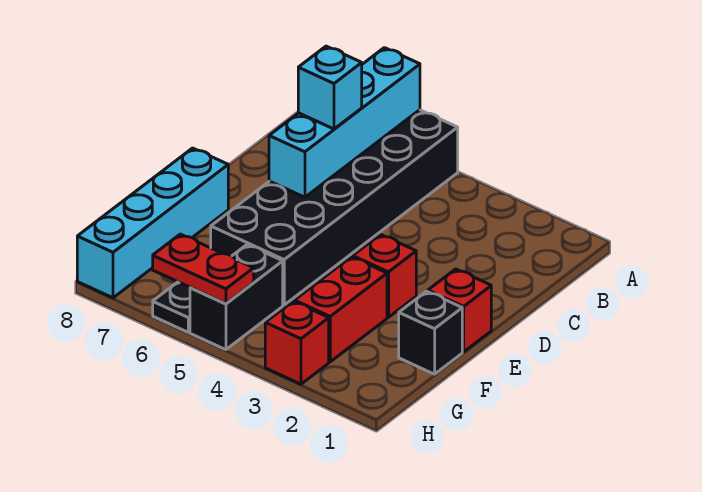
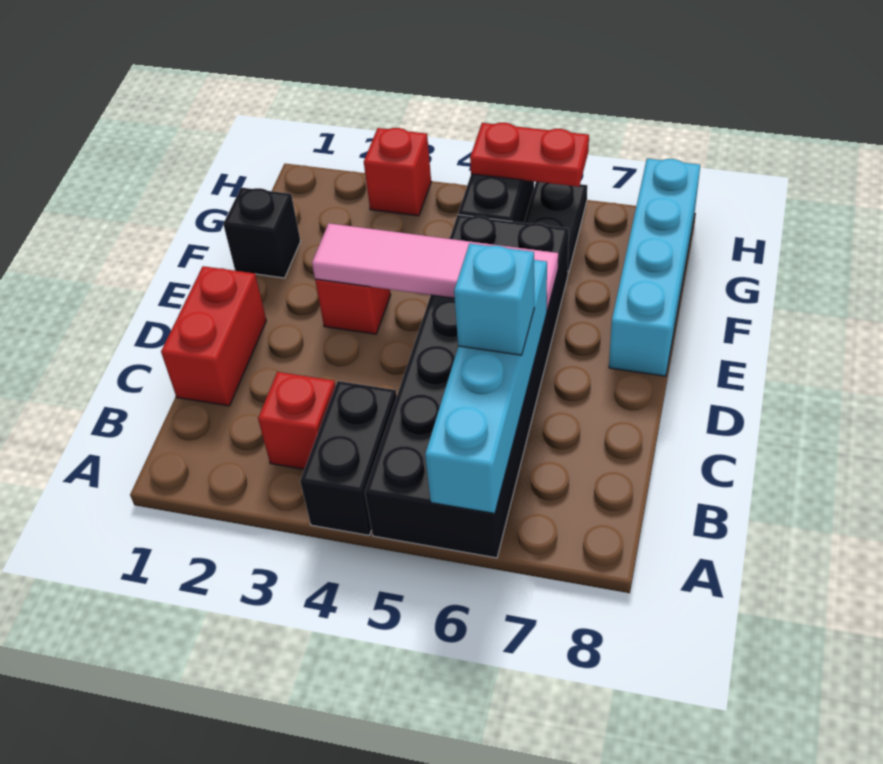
none -> black 1x2 brick [300,381,397,536]
red 1x1 brick [428,269,491,352] -> red 1x1 brick moved to [258,372,335,469]
none -> pink 1x4 tile [312,223,558,310]
red 1x2 brick [294,257,387,362] -> red 1x2 brick moved to [161,266,266,406]

